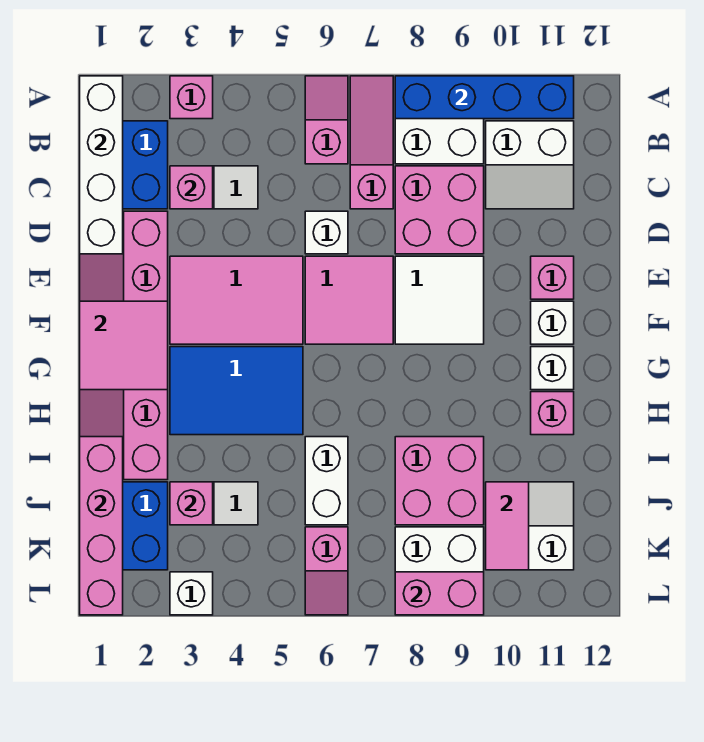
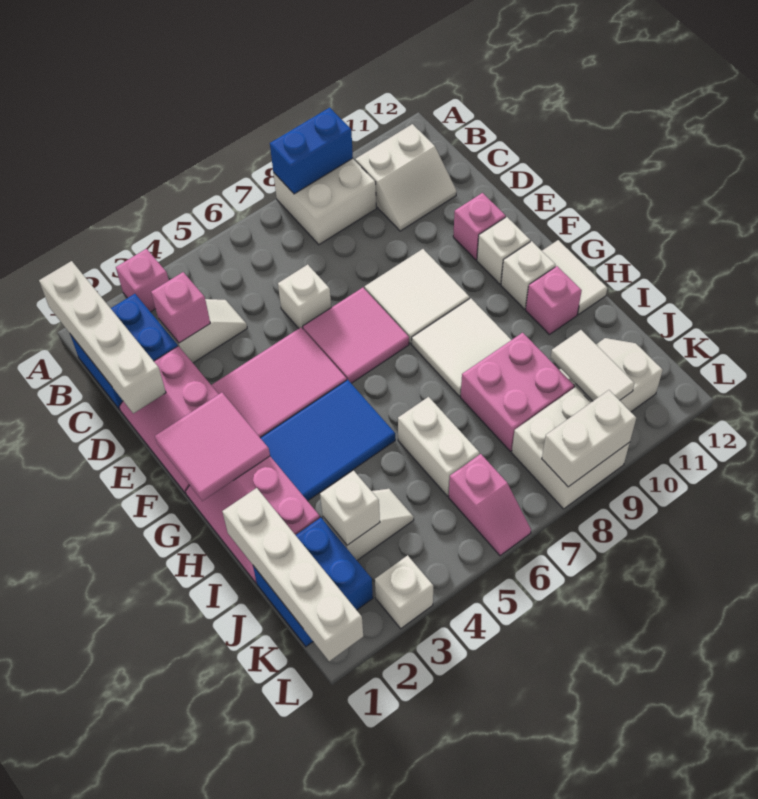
pink 1x2 slope [305,76,348,164] -> none
pink 1x3 slope [350,76,393,209] -> none
blue 1x4 brick [395,76,574,119] -> blue 1x2 brick [270,108,353,194]
pink 2x2 brick [395,166,484,254] -> none
none -> white 2x2 tile [412,298,511,396]
none -> white 1x2 tile [542,240,607,314]
pink 1x4 brick [80,437,123,615] -> white 1x4 brick [222,488,363,661]
pink 1x1 brick [170,482,213,525] -> white 1x1 brick [320,471,380,545]
pink 1x2 tile [486,482,529,570] -> white 1x2 tile [551,330,635,401]
pink 1x2 brick [395,572,484,615] -> white 1x2 brick [542,390,636,487]

